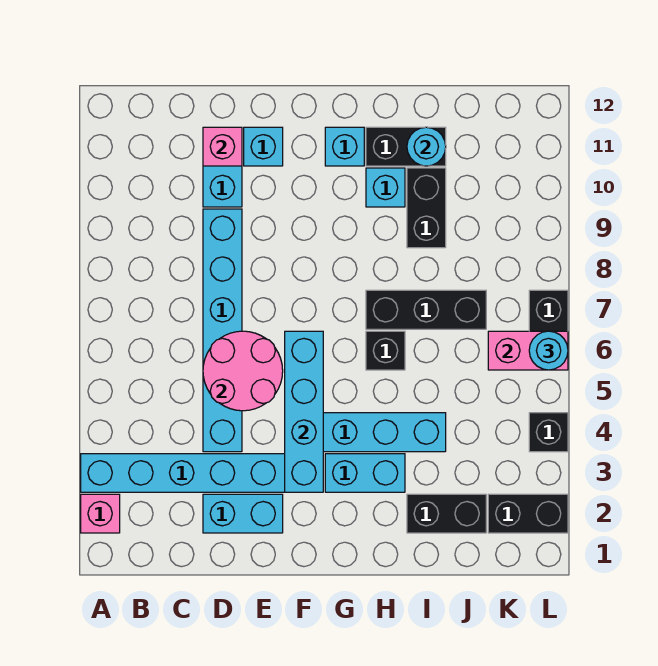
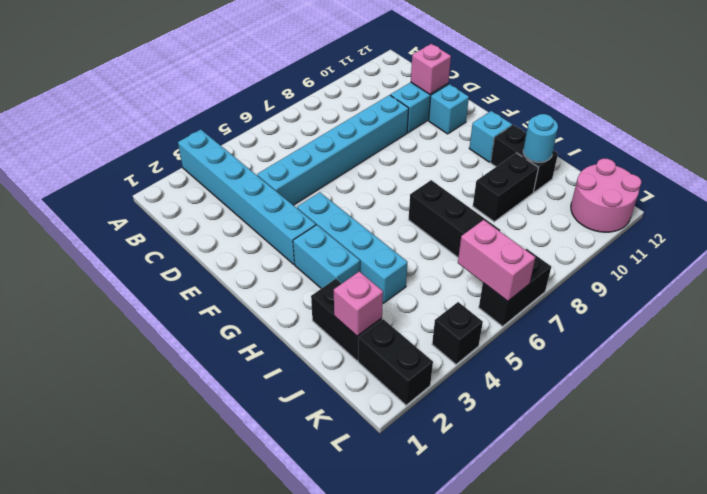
pink 1x1 brick [81,494,120,533] -> pink 1x1 brick moved to [334,271,383,336]
cyan 1x2 brick [203,494,283,533] -> none
pink 2x2 round brick [203,331,283,411] -> pink 2x2 round brick moved to [571,159,642,232]
cyan 1x4 brick [285,331,323,492] -> none
black 1x1 brick [366,331,405,370] -> none
cyan 1x1 brick [366,168,405,207] -> none
cyan 1x1 round brick [529,331,568,370] -> none

